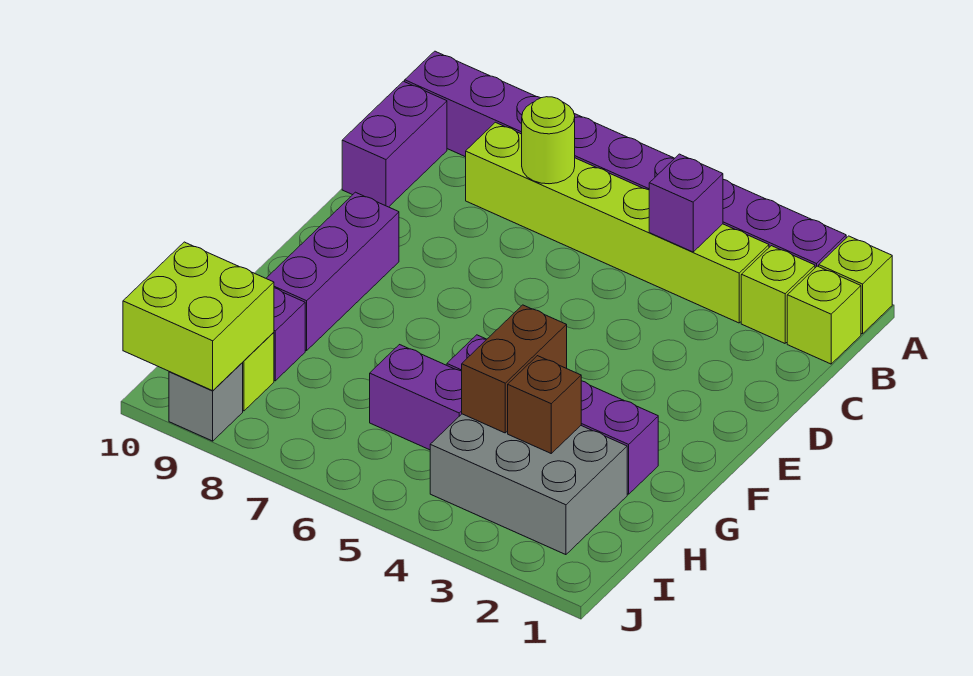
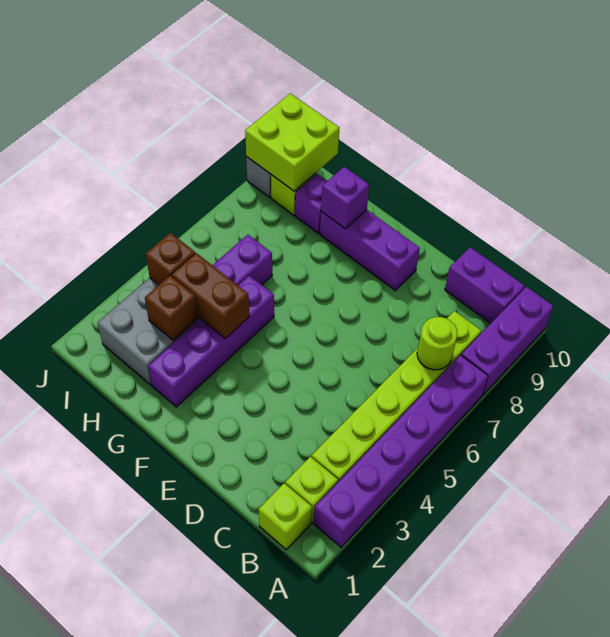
lime 1x1 brick [819,236,892,334] -> none
purple 1x1 brick [649,154,723,252] -> purple 1x1 brick moved to [321,167,369,229]
none -> brown 1x1 brick [146,233,195,285]

